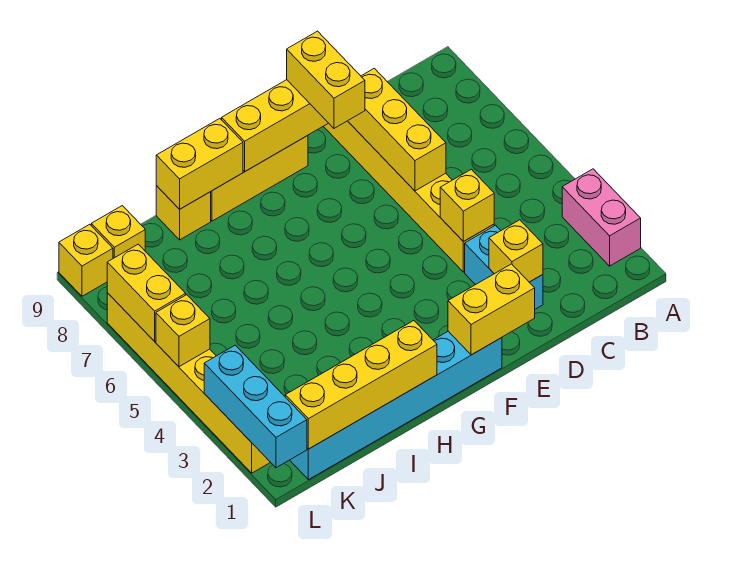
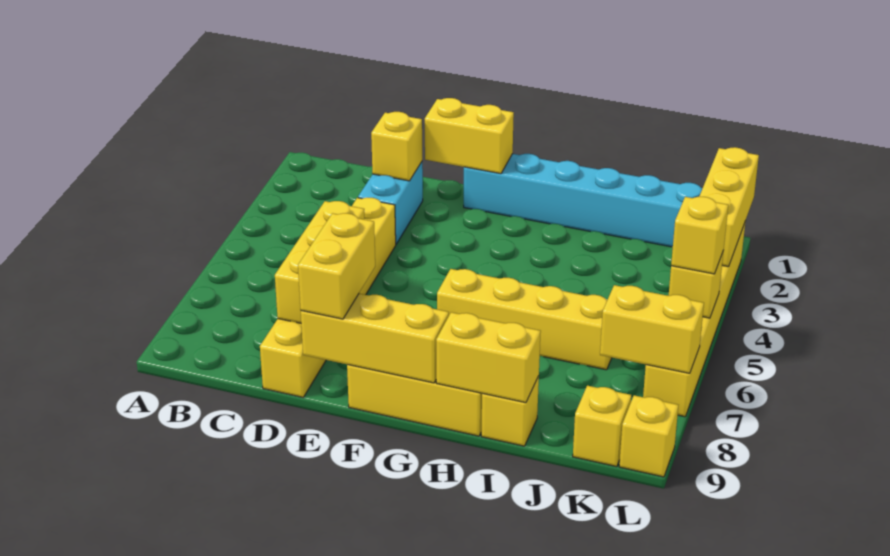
pink 1x2 brick [562,169,641,266] -> none
yellow 1x1 brick [440,169,494,242] -> yellow 1x1 brick moved to [671,197,728,274]
yellow 1x4 brick [285,321,437,449] -> yellow 1x4 brick moved to [437,269,612,370]
cyan 1x3 brick [204,345,307,468] -> yellow 1x3 brick [699,147,759,267]
yellow 1x2 brick [107,244,186,341] -> yellow 1x2 brick turned to [600,285,704,373]

